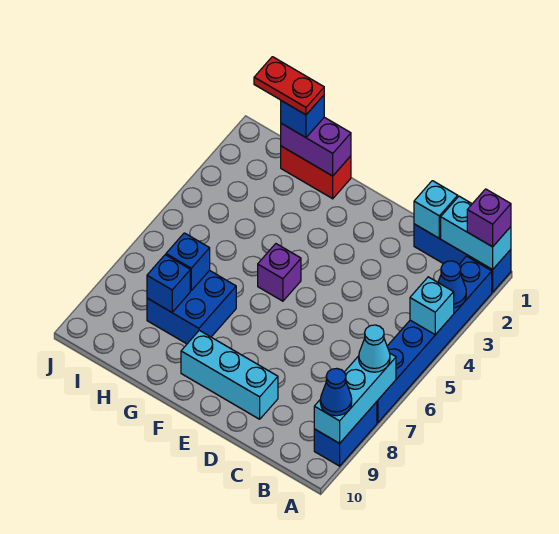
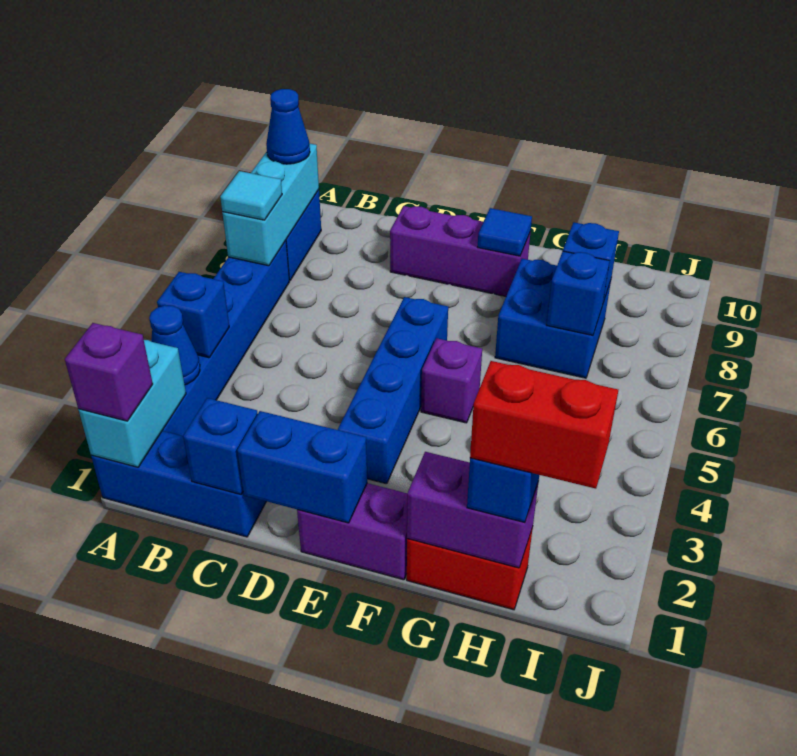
cyan 1x2 brick [441,196,511,270] -> cyan 1x2 brick turned to [78,340,186,467]
cyan 1x1 brick [410,277,454,335] -> blue 1x1 brick [157,272,229,358]
cyan 1x1 cone [359,325,390,372] -> cyan 1x1 tile [220,171,282,220]
cyan 1x1 brick [414,181,458,238] -> blue 1x1 brick [183,398,258,494]
none -> blue 1x2 brick [237,411,367,523]
cyan 1x3 brick [181,330,278,419] -> purple 1x3 brick [390,206,531,296]
none -> purple 1x2 brick [297,483,407,580]
none -> blue 1x4 brick [338,297,448,484]
none -> blue 1x1 tile [478,208,532,256]
red 1x2 plate [254,57,324,115] -> red 1x2 brick [470,361,618,489]

